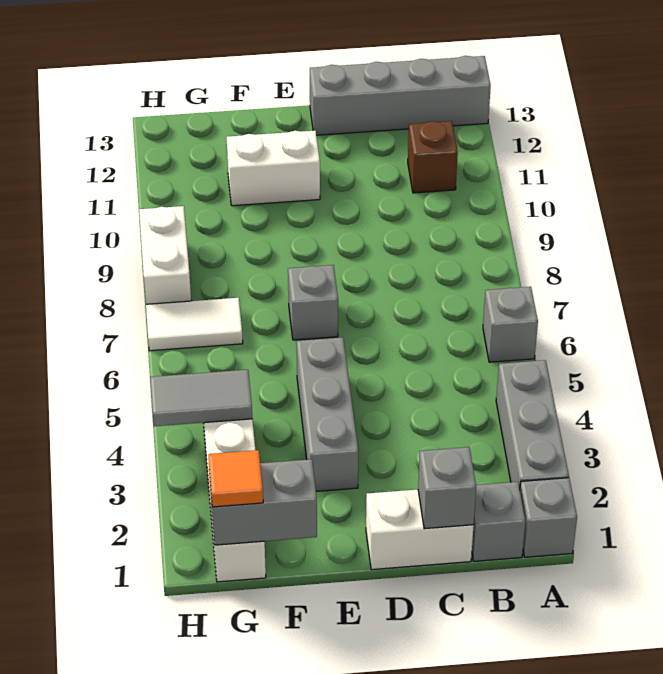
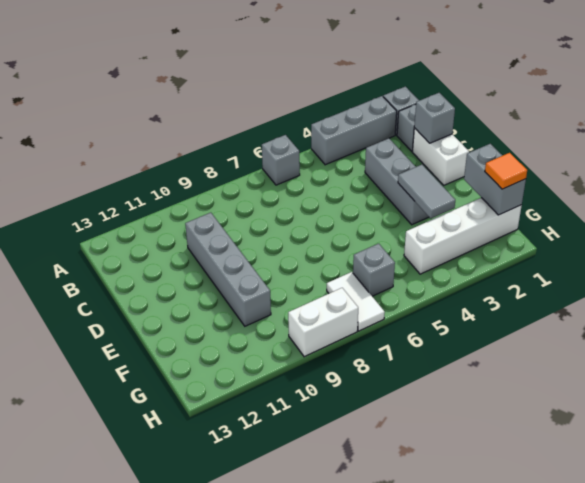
grey 1x4 brick [310,56,491,135] -> grey 1x4 brick moved to [185,213,271,326]
brown 1x1 brick [408,121,458,193] -> none
grey 1x3 brick [297,337,358,491] -> grey 1x3 brick turned to [365,138,429,225]
grey 1x1 brick [288,265,338,340] -> grey 1x1 brick moved to [353,244,395,296]
white 1x2 brick [227,131,320,206] -> none
grey 1x2 tile [150,370,252,426] -> grey 1x2 tile moved to [398,165,455,218]

